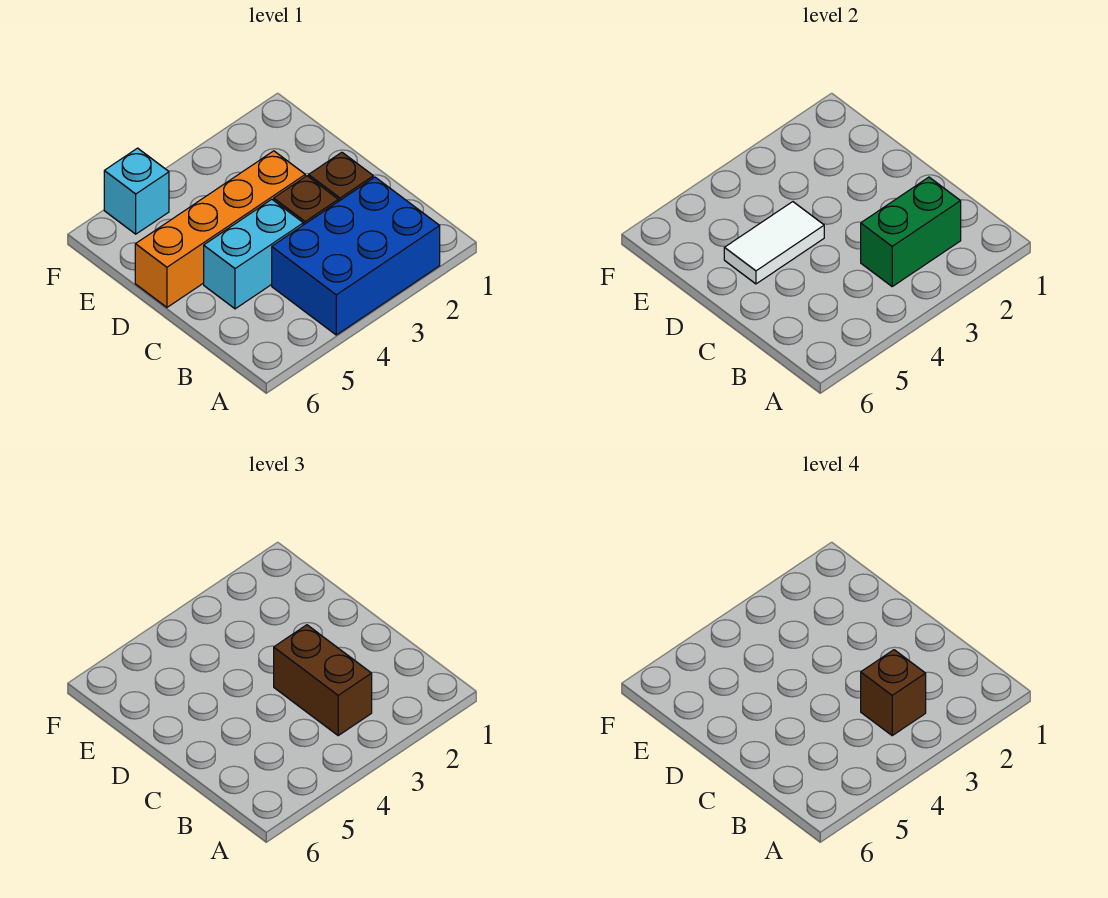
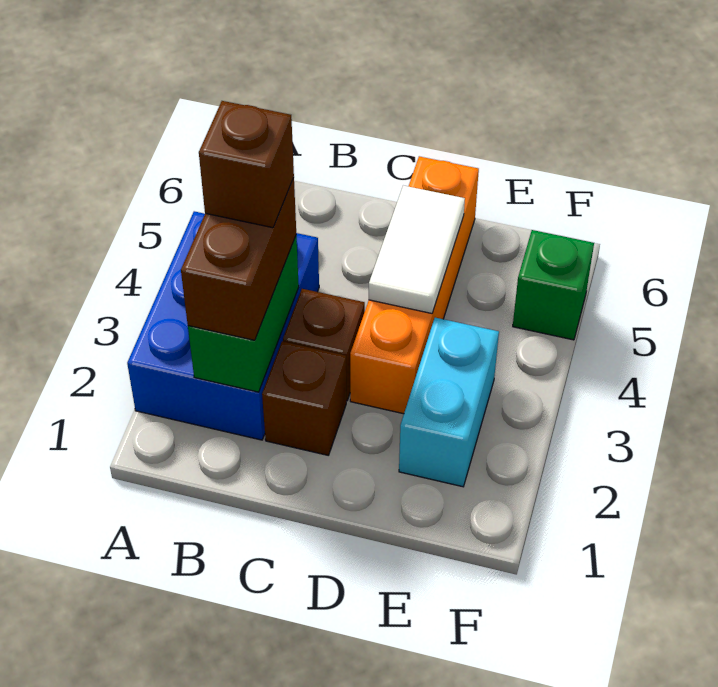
brown 1x2 brick [274,625,372,735] -> brown 1x2 brick turned to [181,178,296,340]
cyan 1x2 brick [204,199,303,309] -> cyan 1x2 brick moved to [399,318,499,487]
cyan 1x1 brick [104,148,169,234] -> green 1x1 brick [513,230,594,340]

